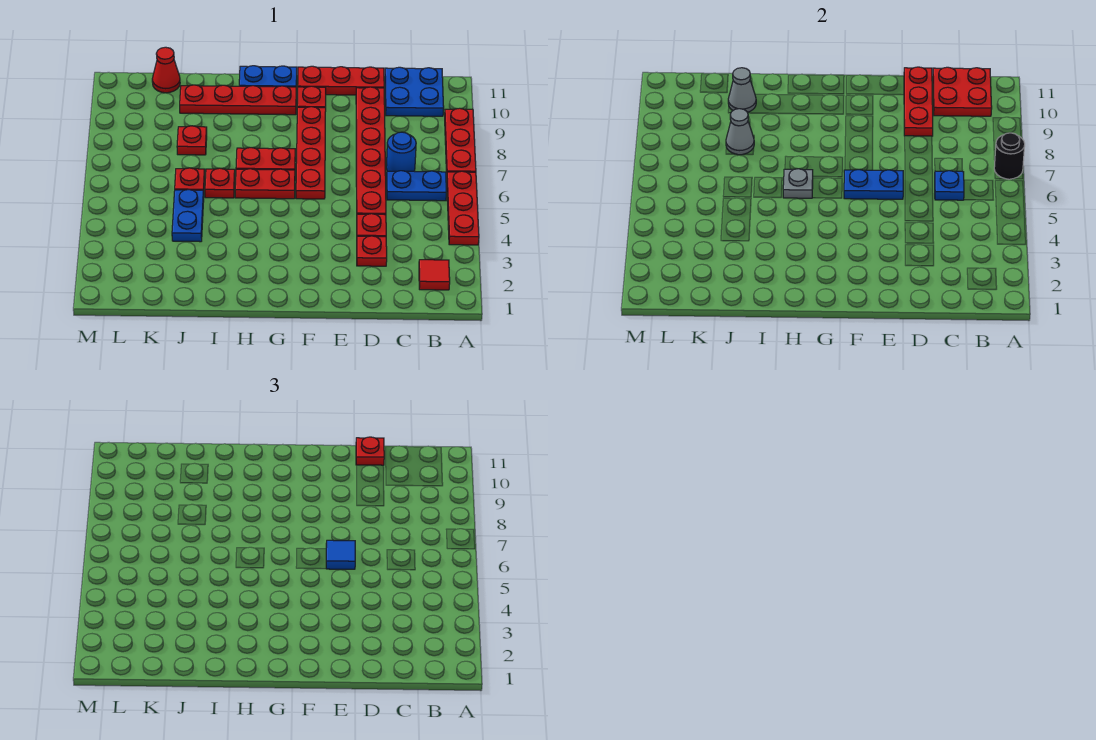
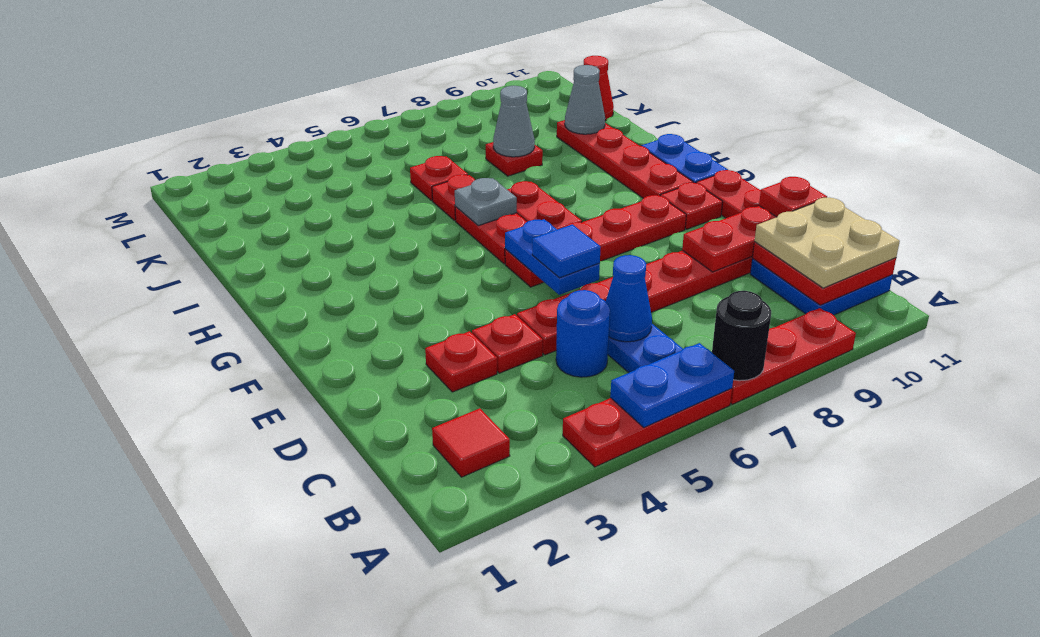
none -> tan 2x2 plate [755,198,900,288]
blue 1x1 plate [935,171,964,200] -> blue 1x1 cone [606,255,652,342]
blue 1x1 round brick [386,132,416,171] -> blue 1x1 round brick moved to [556,290,610,377]
blue 1x2 plate [172,190,204,242] -> blue 1x2 plate moved to [610,343,734,427]

